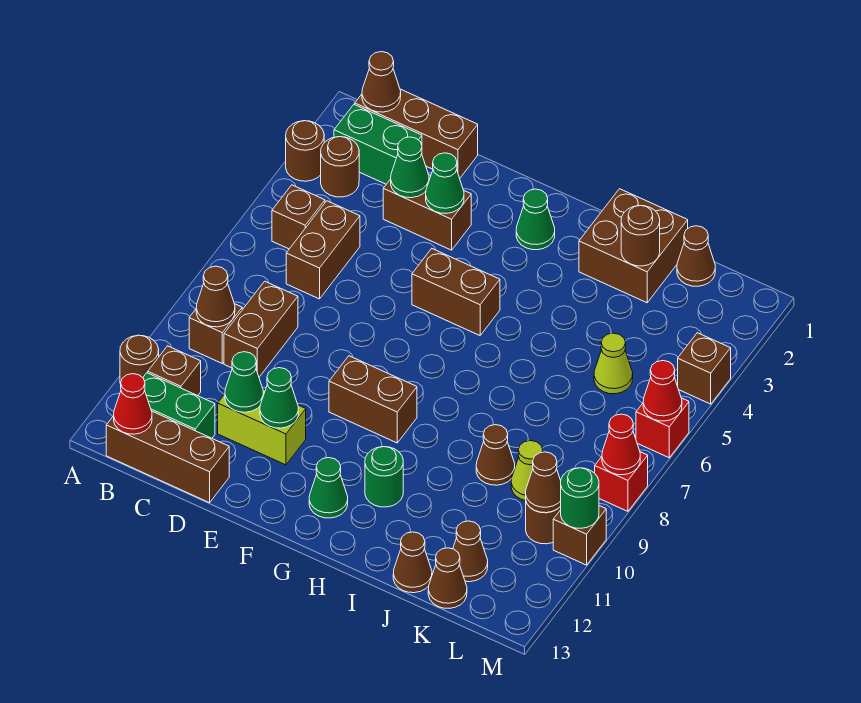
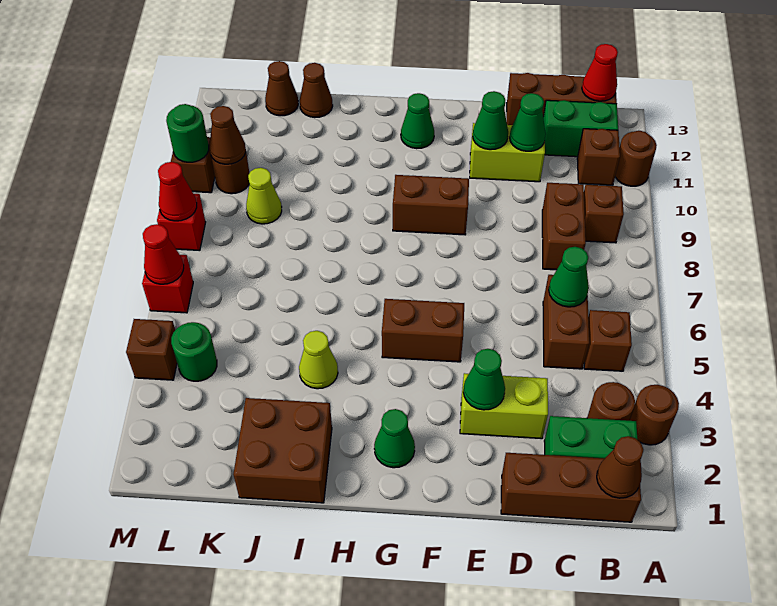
brown 1x1 cone [196,266,235,327] -> none
brown 1x2 brick [383,175,471,250] -> lime 1x2 brick [460,373,548,439]
green 1x1 cone [391,137,429,198] -> green 1x1 cone moved to [549,247,589,307]
green 1x1 round brick [365,447,403,507] -> green 1x1 round brick moved to [171,322,217,381]
brown 1x1 round brick [621,206,660,266] -> none
brown 1x1 cone [476,425,515,485] -> none
brown 1x1 cone [677,226,715,286] -> none
lime 1x1 cone [594,333,633,394] -> lime 1x1 cone moved to [299,331,338,389]
brown 1x1 cone [453,521,488,582] -> none

